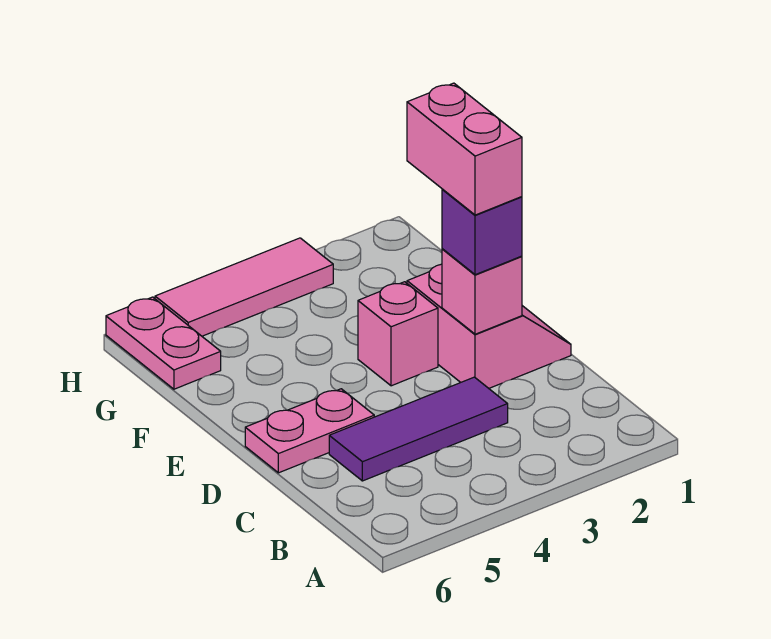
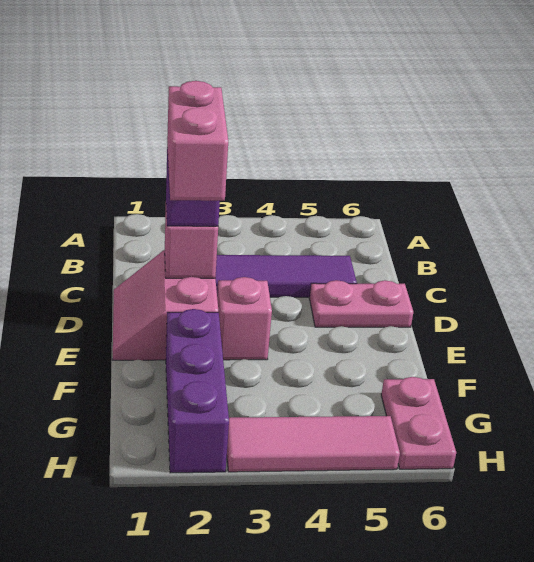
none -> purple 1x3 brick [166,309,229,473]

